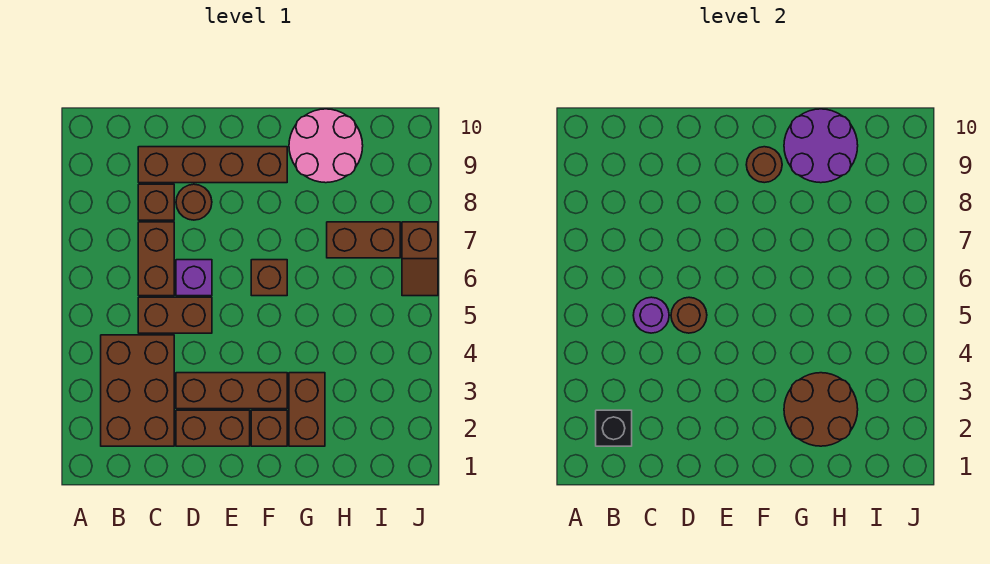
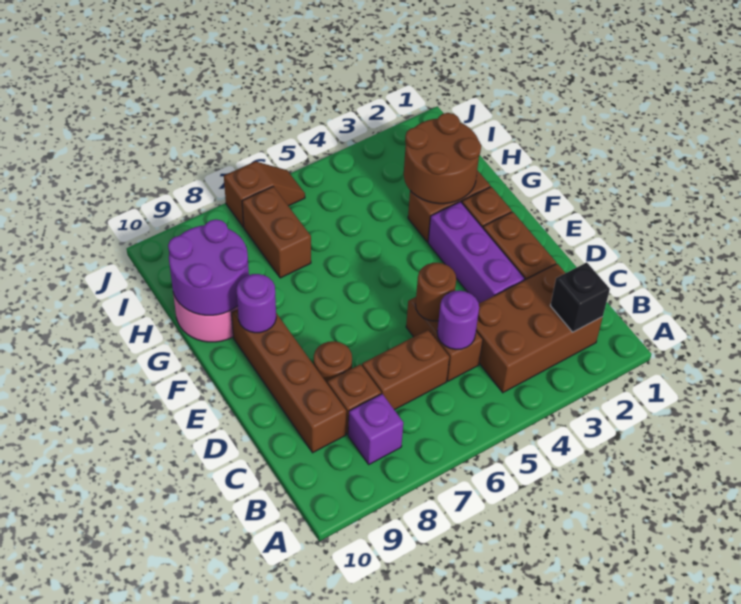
brown 1x3 brick [176,373,287,409] -> purple 1x3 brick [428,202,525,303]
purple 1x1 brick [176,260,212,296] -> purple 1x1 brick moved to [348,394,403,464]
brown 1x1 brick [251,260,287,296] -> none
brown 1x1 round brick [746,147,782,183] -> purple 1x1 round brick [236,274,276,333]

